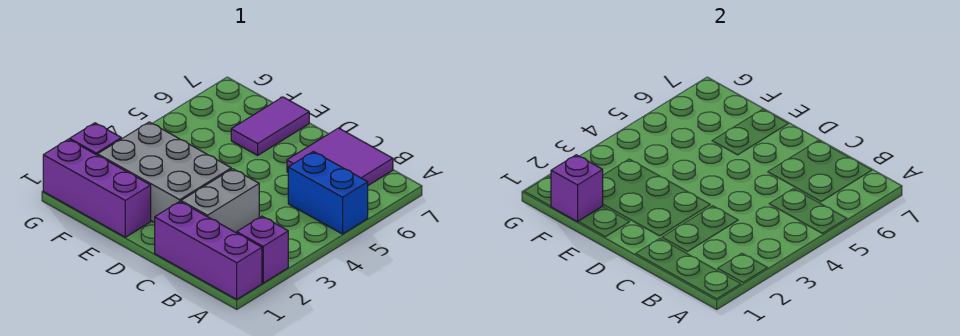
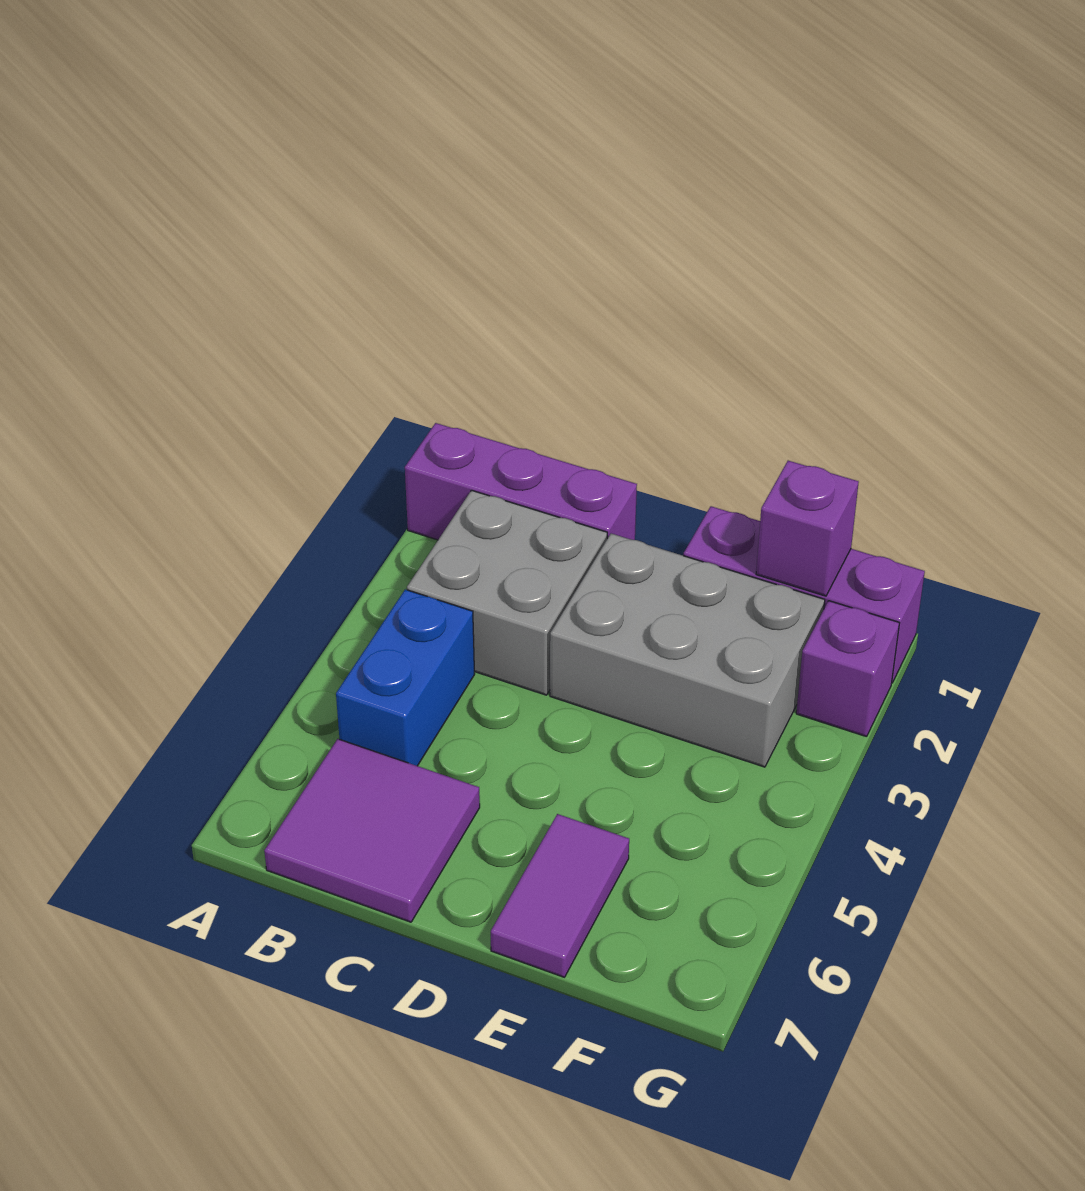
purple 1x1 brick [237,216,288,283] -> none
blue 1x2 brick [288,152,368,234] -> blue 1x2 brick turned to [336,589,475,766]
grey 1x2 brick [181,169,259,233] -> grey 2x2 brick [407,490,607,695]

